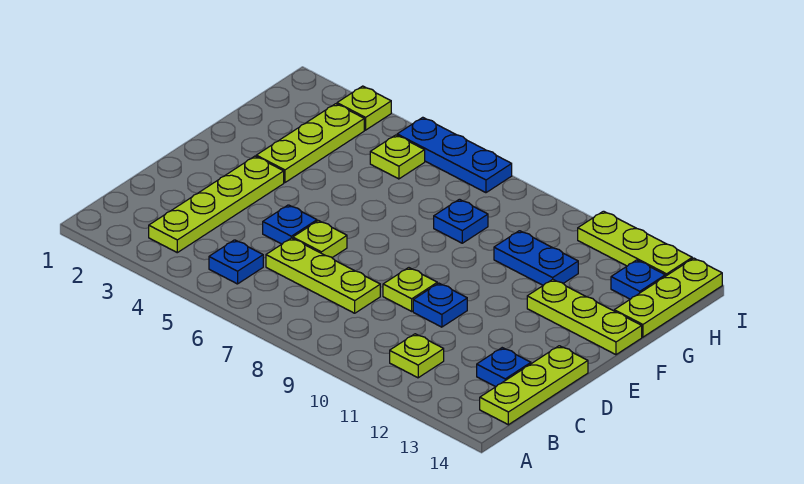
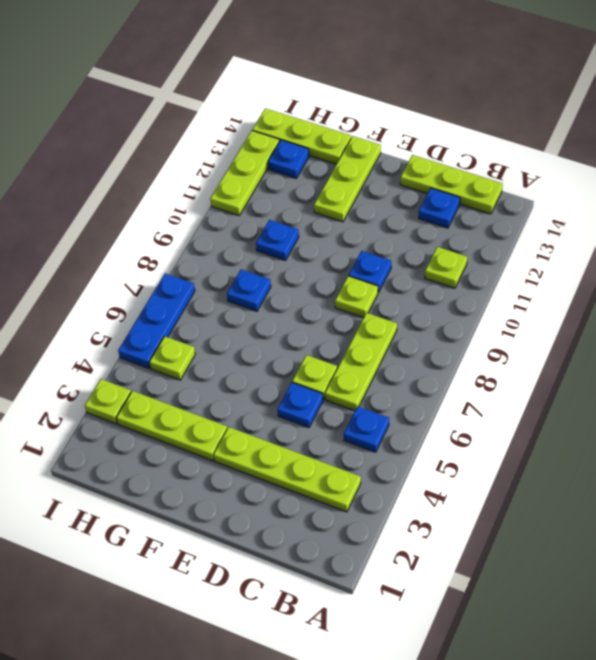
blue 1x2 plate [494,231,578,285] -> blue 1x1 plate [256,220,299,261]

